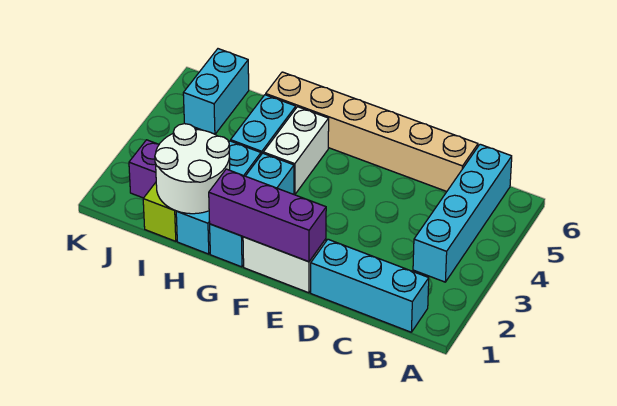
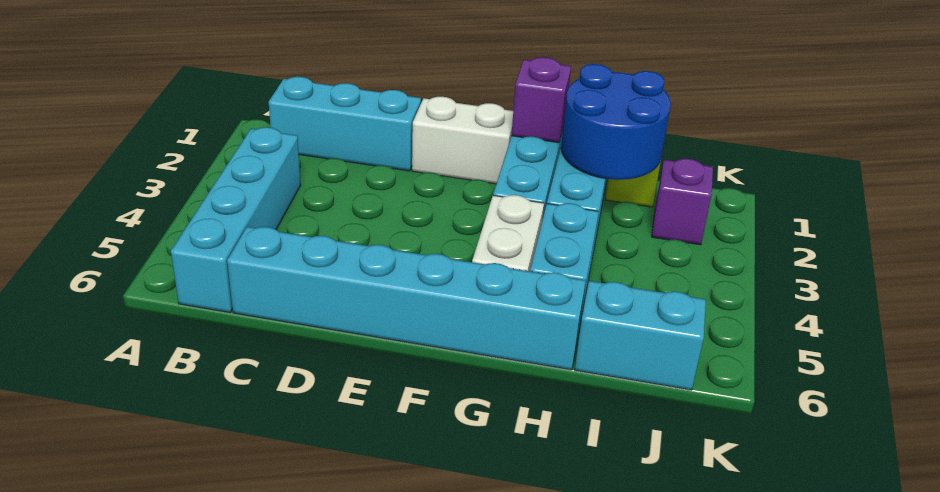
tan 1x6 brick [266,72,478,191] -> cyan 1x6 brick [227,227,586,370]
purple 1x3 brick [209,169,326,262] -> purple 1x1 brick [511,57,571,143]
white 2x2 round brick [155,124,230,214] -> blue 2x2 round brick [561,64,671,180]
cyan 1x2 brick [183,49,249,134] -> cyan 1x2 brick turned to [575,281,706,390]

